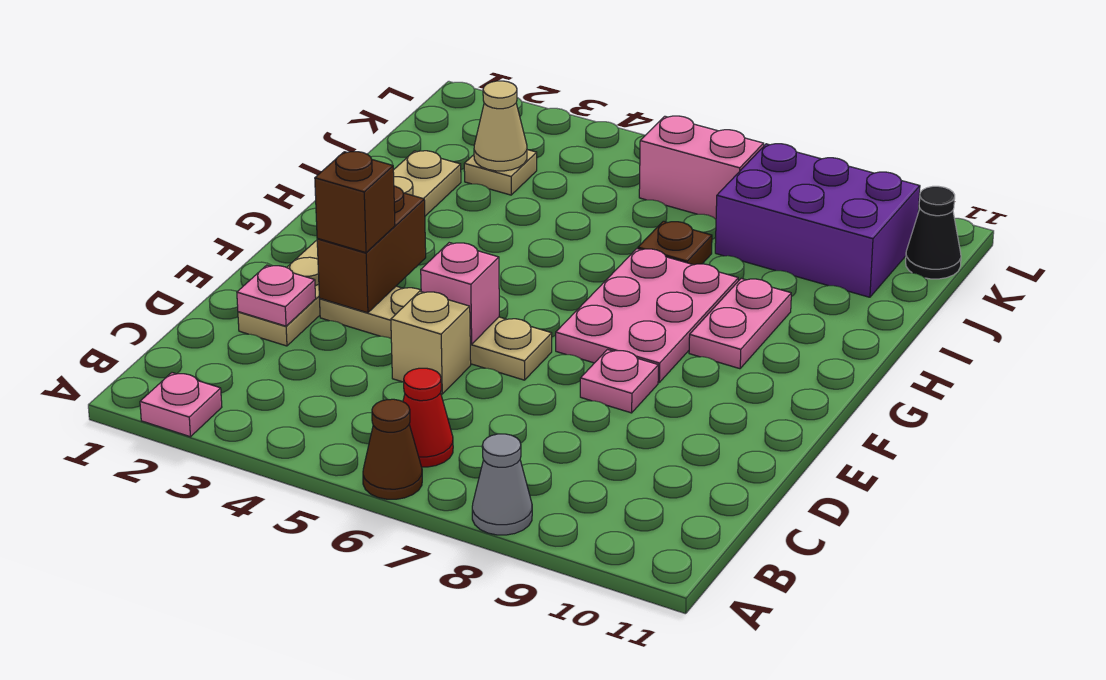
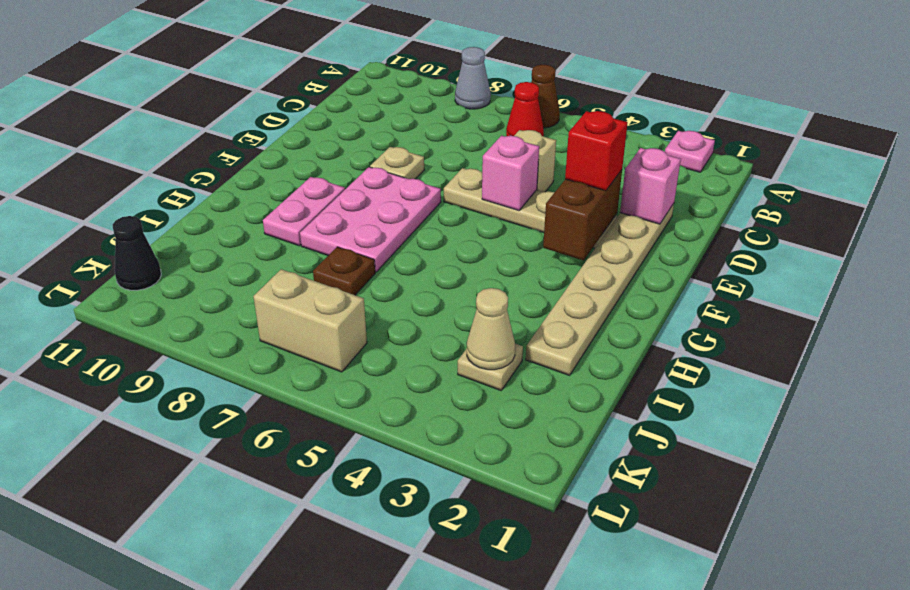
pink 1x1 plate [237,265,316,326] -> pink 1x1 brick [620,148,681,224]
brown 1x1 brick [315,152,395,253] -> red 1x1 brick [565,111,628,191]
pink 1x1 plate [580,350,658,413] -> tan 1x1 plate [370,147,424,179]
purple 2x3 brick [715,144,920,297] -> none
pink 1x2 brick [639,116,764,219] -> tan 1x2 brick [253,269,367,372]

